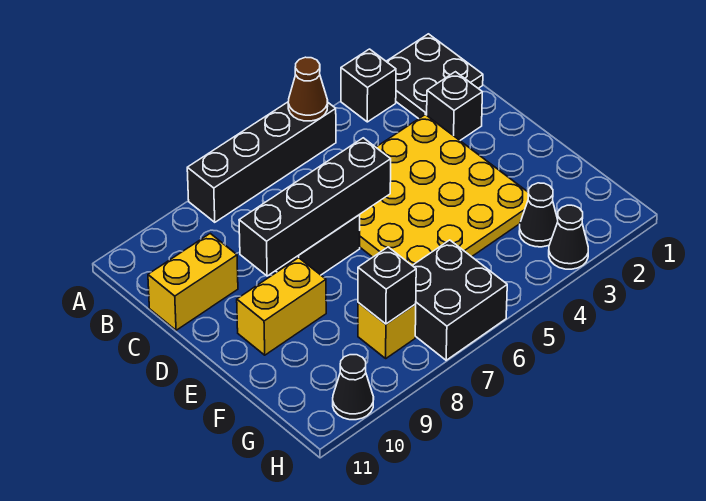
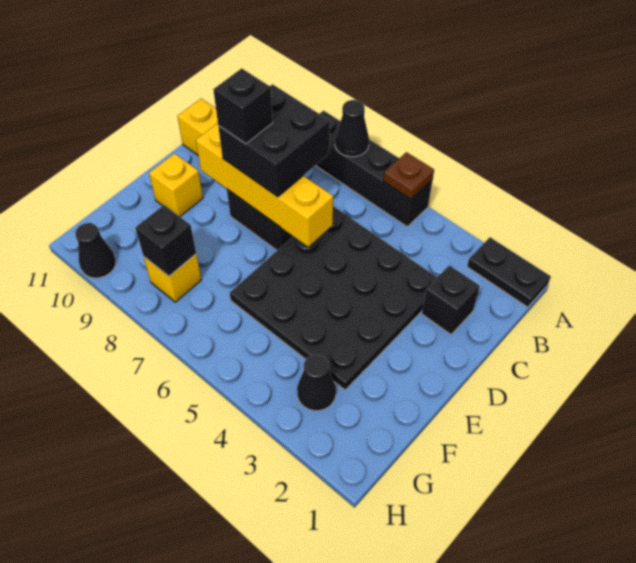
black 2x2 plate [386,34,483,119] -> black 1x2 plate [467,237,551,307]
black 1x1 brick [341,49,396,122] -> black 1x1 brick moved to [213,68,273,144]
brown 1x1 cone [288,57,328,121] -> brown 1x1 plate [384,152,434,199]
yellow 4x4 plate [360,115,528,265] -> black 4x4 plate [230,206,437,390]
black 1x4 brick [239,138,391,276] -> yellow 1x4 brick [196,123,333,247]
yellow 1x2 brick [237,258,326,355] -> yellow 1x1 brick [149,154,203,216]
black 2x2 brick [412,240,507,360] -> black 2x2 brick moved to [218,84,330,197]
black 1x1 cone [549,205,588,269] -> black 1x1 cone moved to [335,100,369,157]

